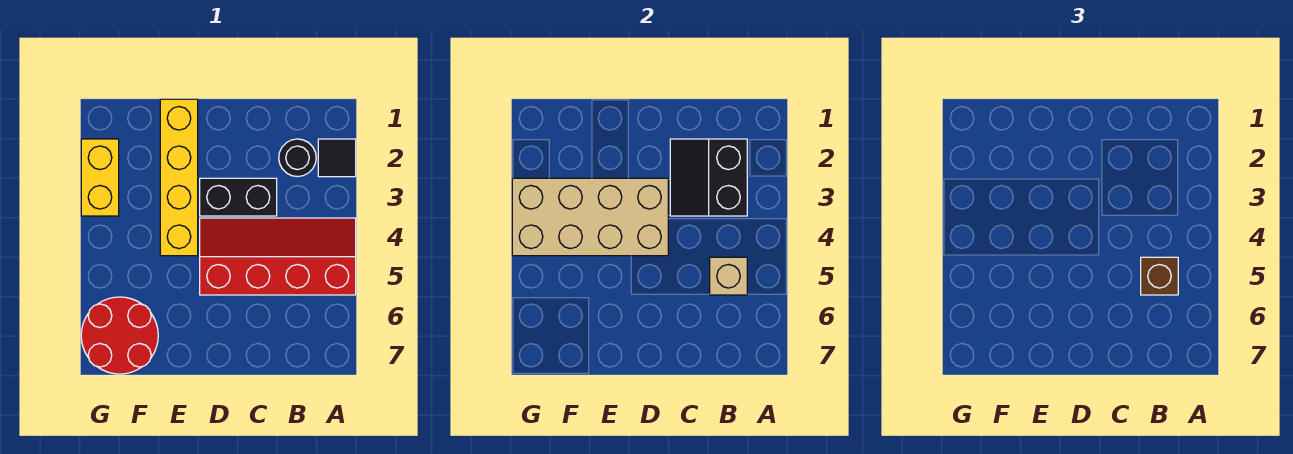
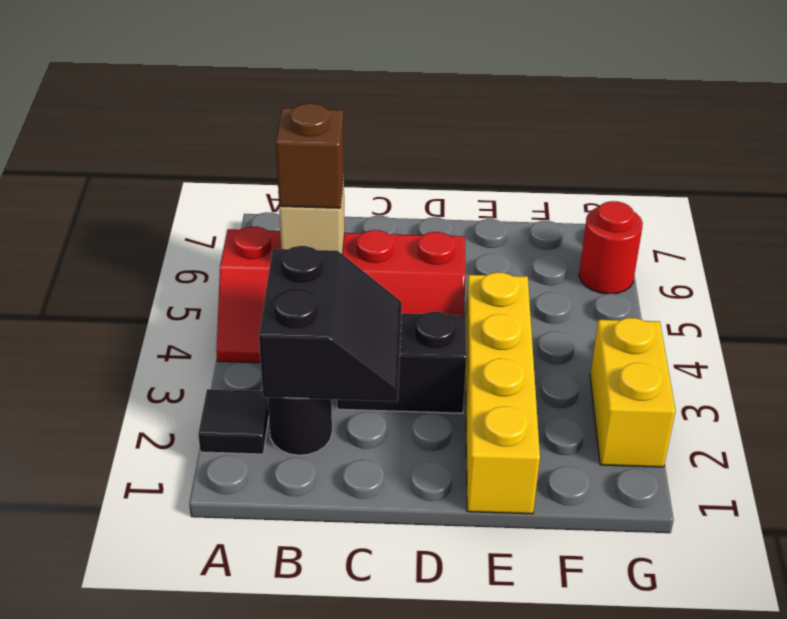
tan 2x4 brick [512,178,668,256] -> none
red 2x2 round brick [81,297,158,374] -> red 1x1 round brick [579,201,643,294]

